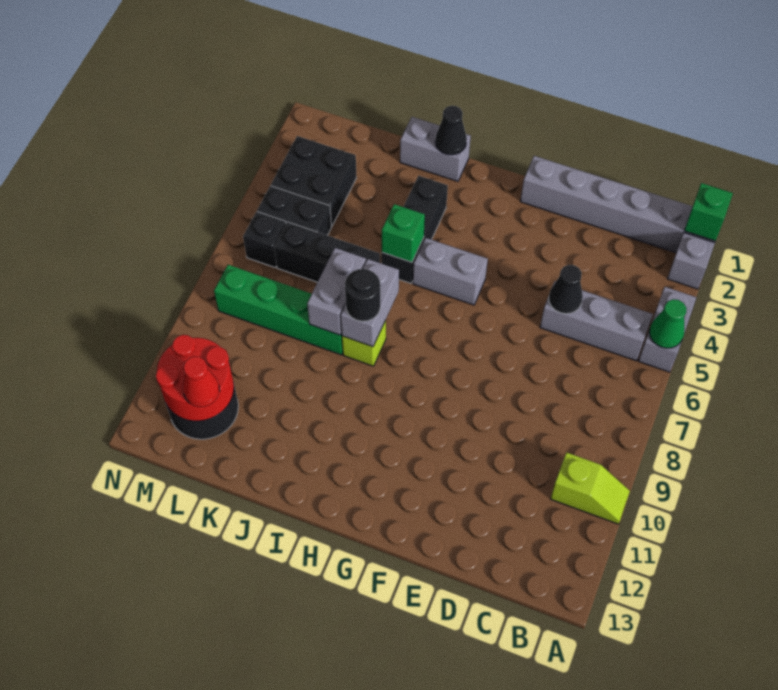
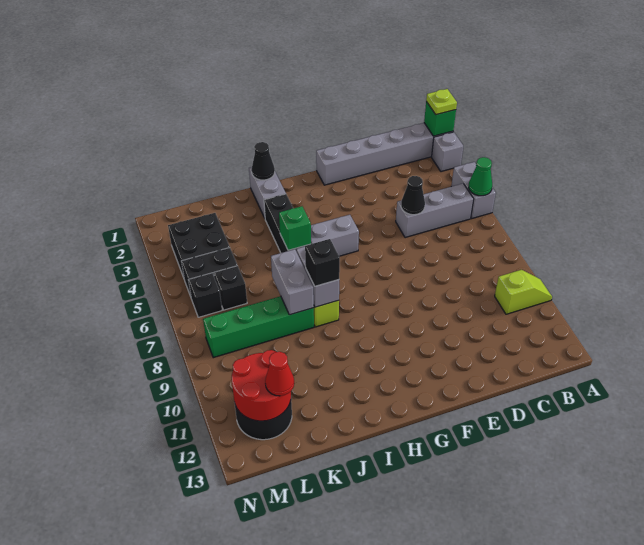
none -> lime 1x1 plate [426,89,457,115]
grey 1x2 brick [400,117,471,181] -> grey 1x2 brick turned to [249,167,286,218]
black 1x1 round brick [345,269,380,321] -> black 1x1 brick [305,239,340,286]
black 1x3 brick [274,222,380,282] -> black 1x1 brick [214,266,247,310]

